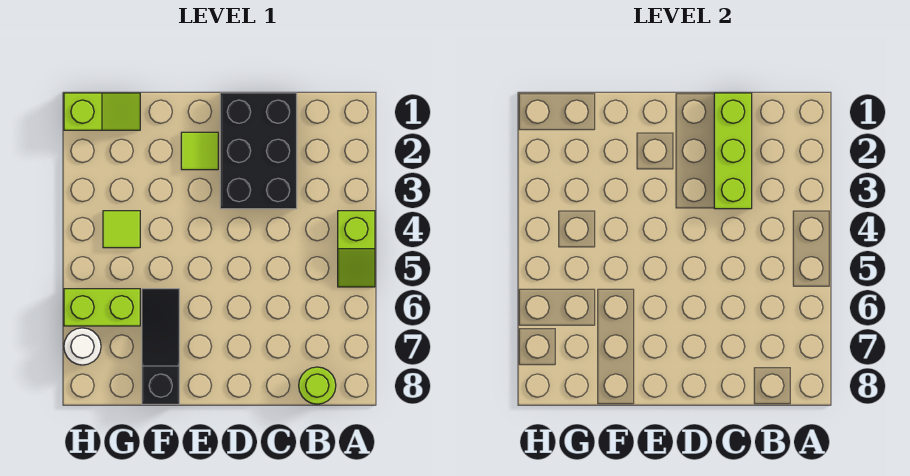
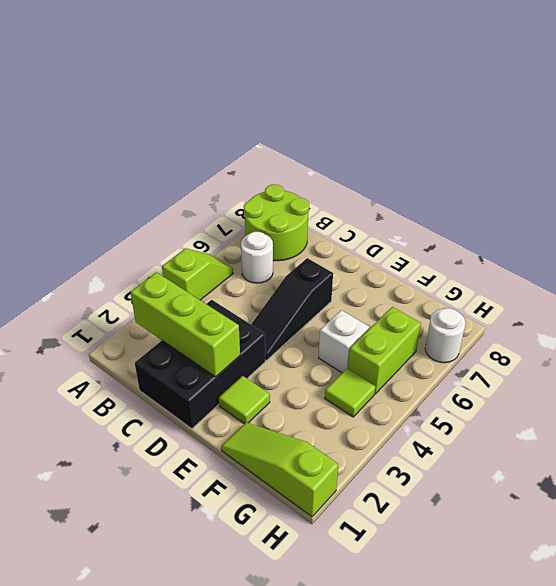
none -> white 1x1 round brick [241,232,273,283]
lime 1x1 round brick [299,367,336,404] -> lime 2x2 round brick [244,185,309,261]
lime 1x3 brick [714,93,752,209] -> lime 1x3 brick turned to [131,272,240,377]
none -> white 1x1 brick [319,310,369,373]
black 1x3 slope [142,289,179,404] -> black 1x3 slope moved to [251,258,333,360]
lime 1x2 slope [64,93,140,130] -> lime 1x3 slope [221,422,339,517]
lime 1x2 brick [64,289,140,326] -> lime 1x2 brick turned to [348,307,421,394]

